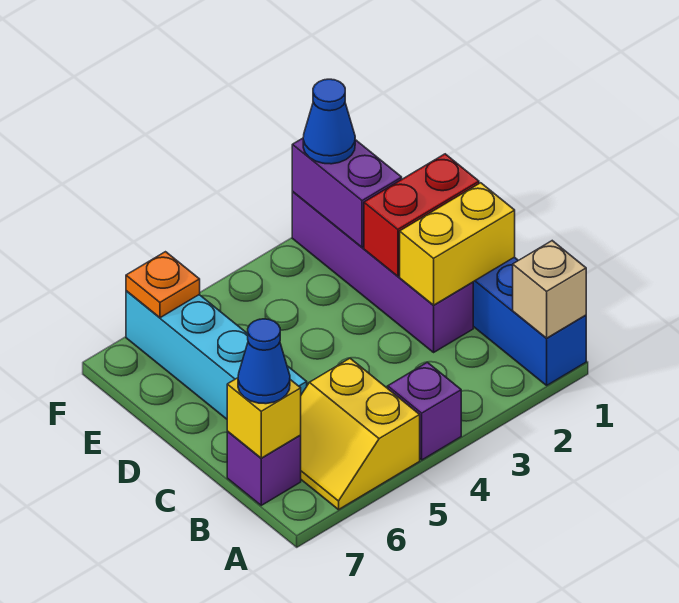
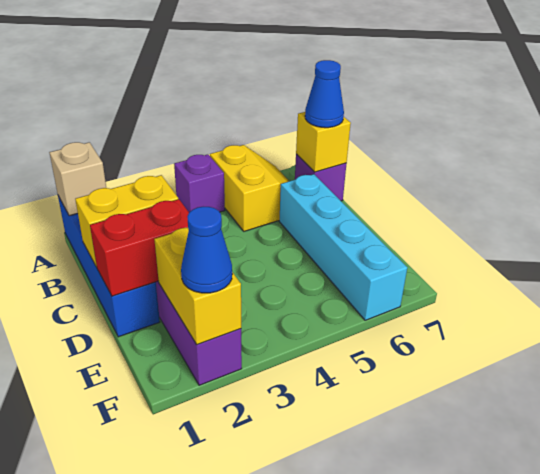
purple 1x2 brick [292,138,402,247] -> yellow 1x2 brick [154,228,241,345]
orange 1x1 plate [126,252,200,318] -> none

